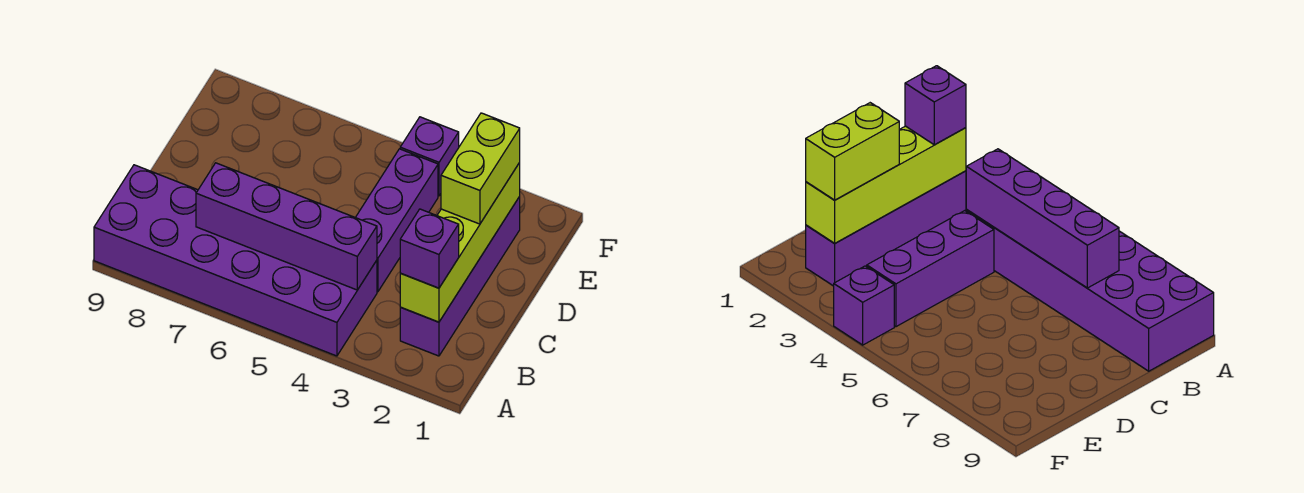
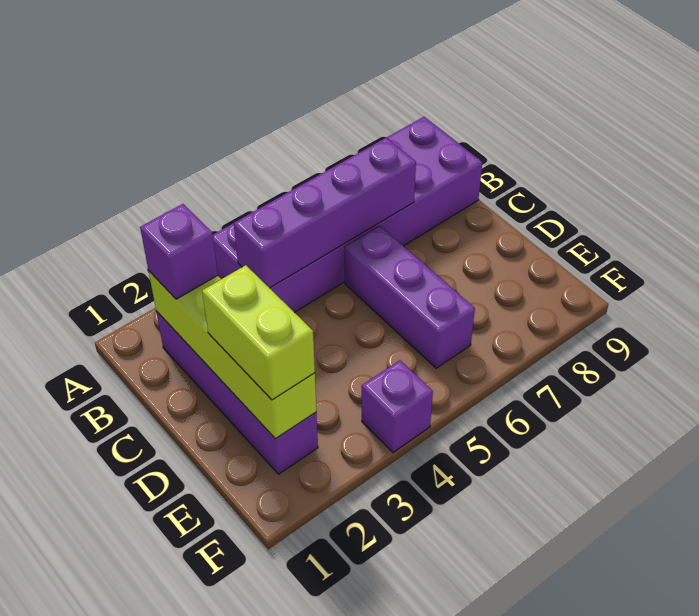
purple 1x3 brick [355,149,438,292] -> purple 1x3 brick moved to [344,225,475,368]

